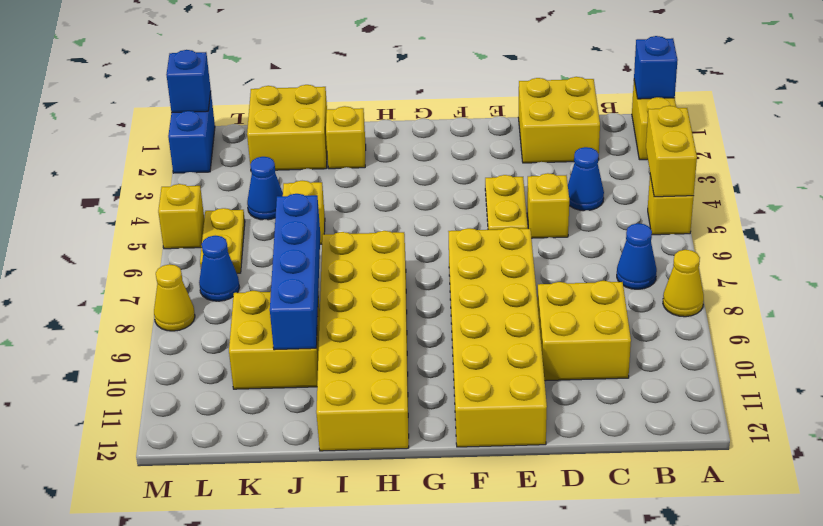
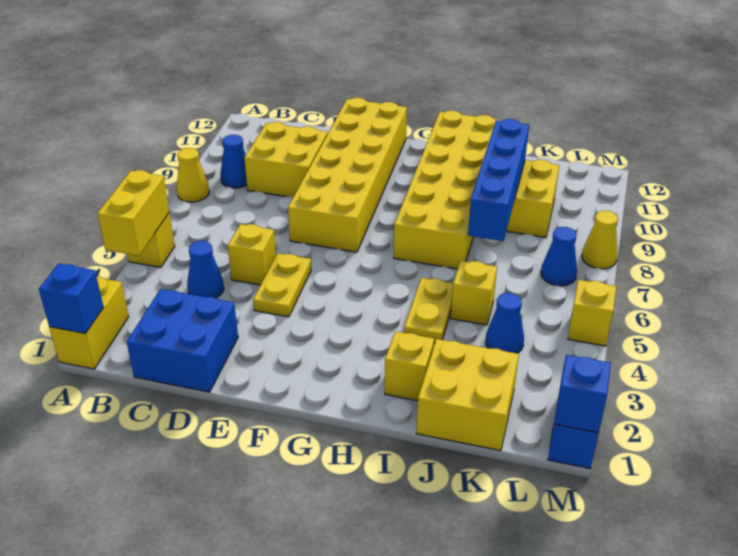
blue 1x1 cone [617,223,657,289] -> blue 1x1 cone moved to [220,135,247,188]
yellow 2x2 brick [518,77,600,163] -> blue 2x2 brick [127,289,238,392]
yellow 1x2 plate [200,208,245,273] -> yellow 1x2 plate moved to [404,278,453,343]

